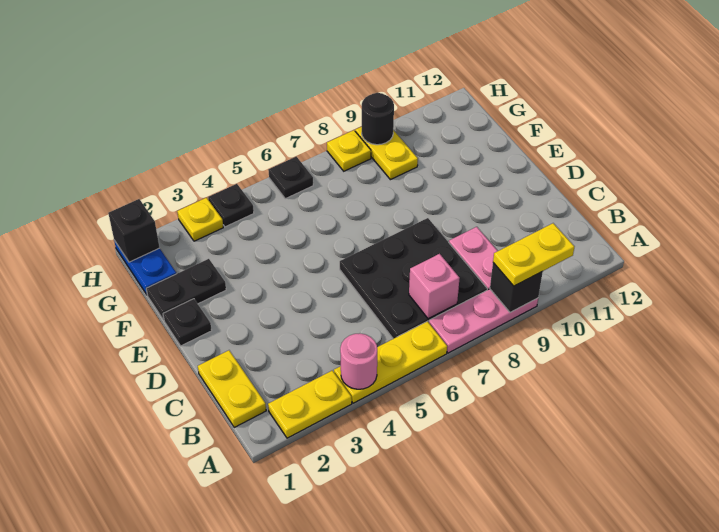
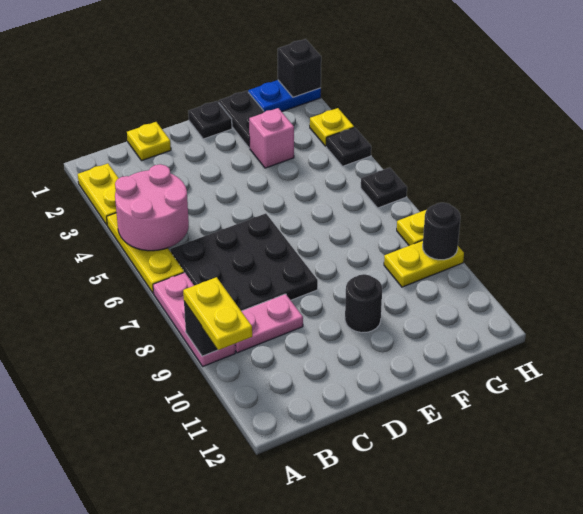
pink 1x1 round brick [340,334,377,389] -> pink 2x2 round brick [115,164,189,251]
yellow 1x2 plate [198,350,266,427] -> yellow 1x1 plate [127,122,171,161]
pink 1x1 brick [409,254,460,319] -> pink 1x1 brick moved to [249,108,294,168]
none -> black 1x1 round brick [345,274,382,333]

